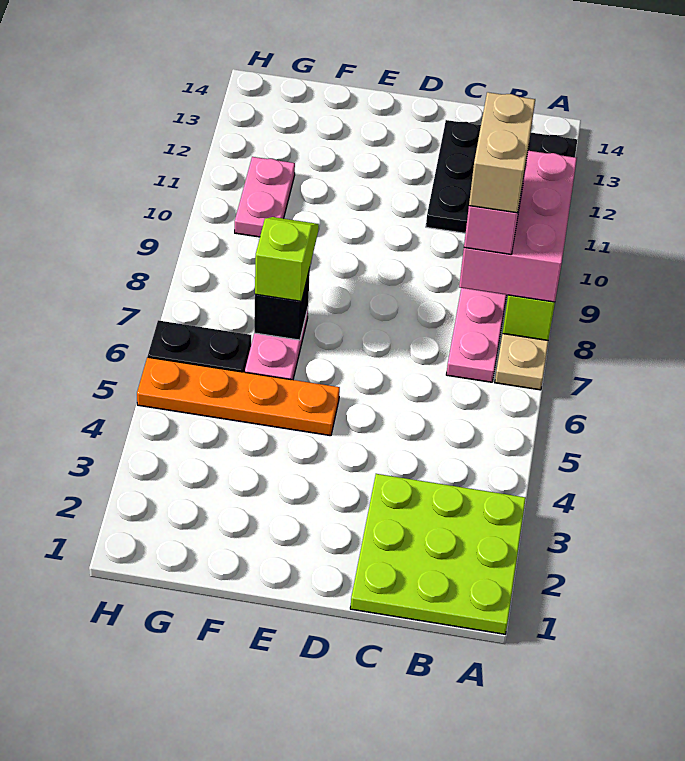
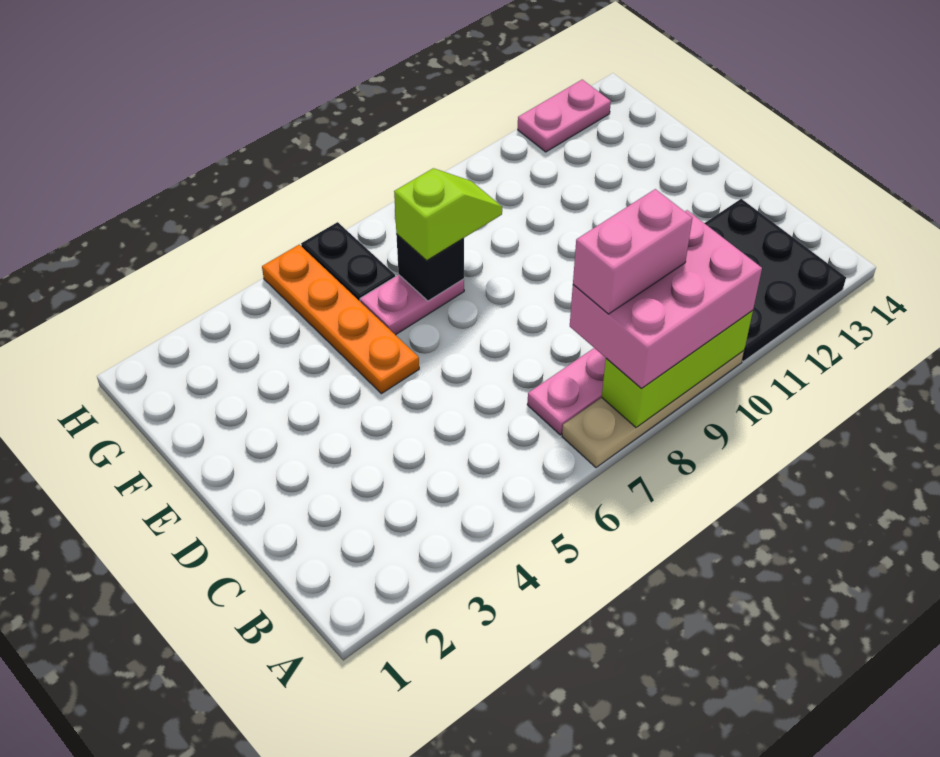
lime 3x3 plate [350,474,526,634] -> none
tan 1x2 brick [469,92,535,213] -> none
pink 1x2 plate [235,157,295,237] -> pink 1x2 plate moved to [518,80,611,152]

